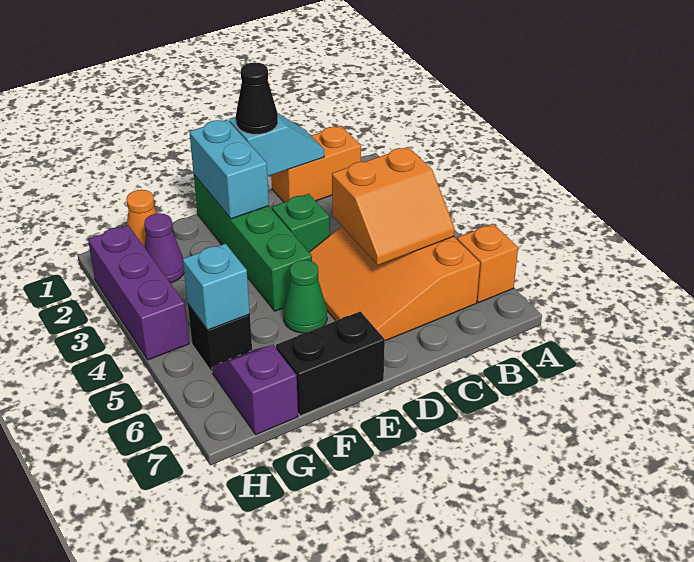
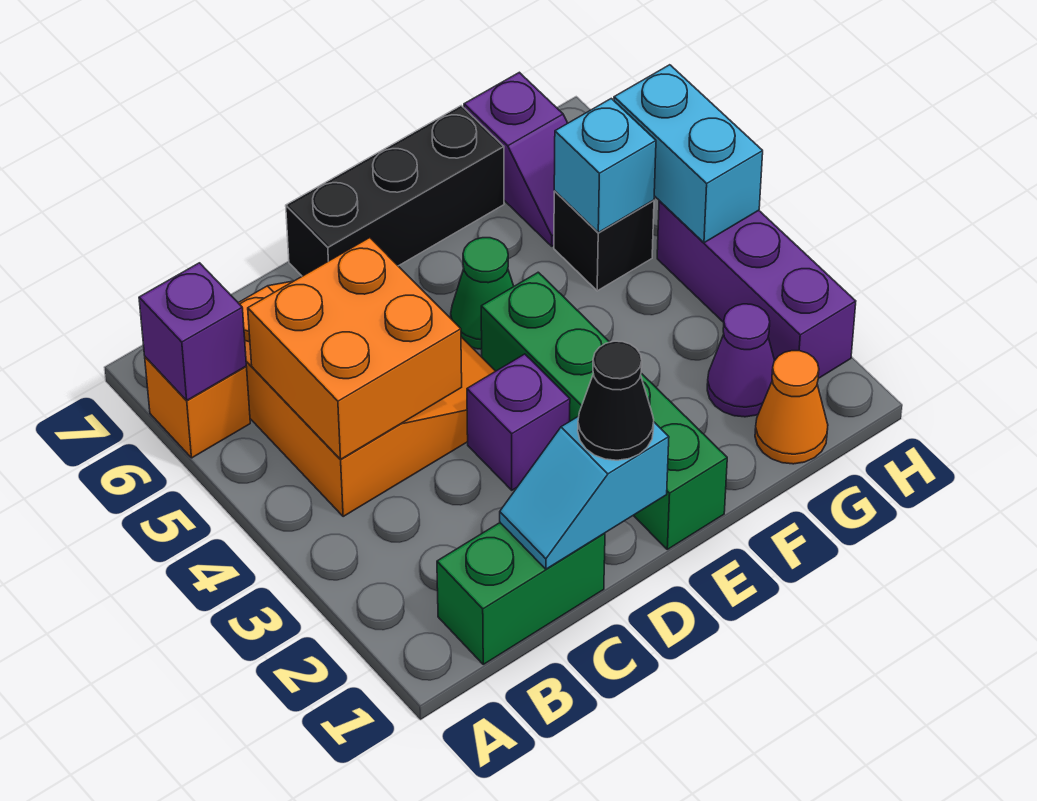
none -> purple 1x1 brick [139,263,246,401]
orange 1x2 brick [271,126,361,202] -> green 1x2 brick [437,523,605,664]
orange 2x2 slope [332,147,455,265] -> orange 2x2 brick [248,238,462,459]
green 1x1 brick [272,194,330,252] -> purple 1x1 brick [467,354,570,490]
cyan 1x2 brick [189,120,269,219] -> cyan 1x2 brick moved to [614,65,763,243]
black 1x2 brick [276,311,385,416] -> black 1x3 brick [286,106,504,276]

